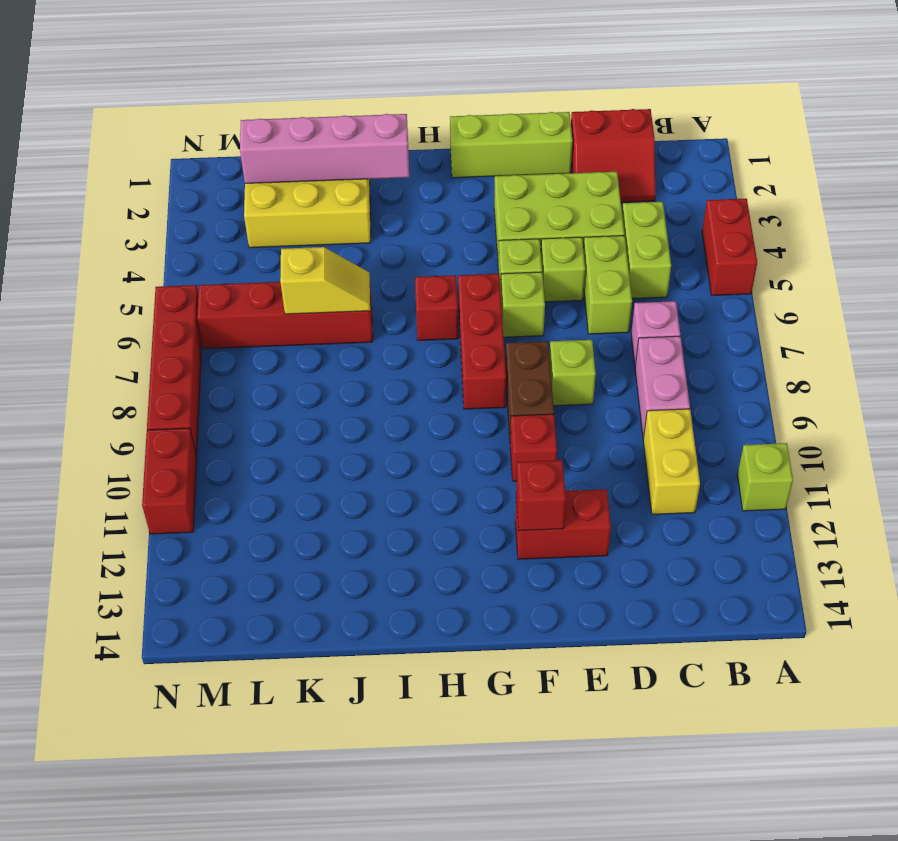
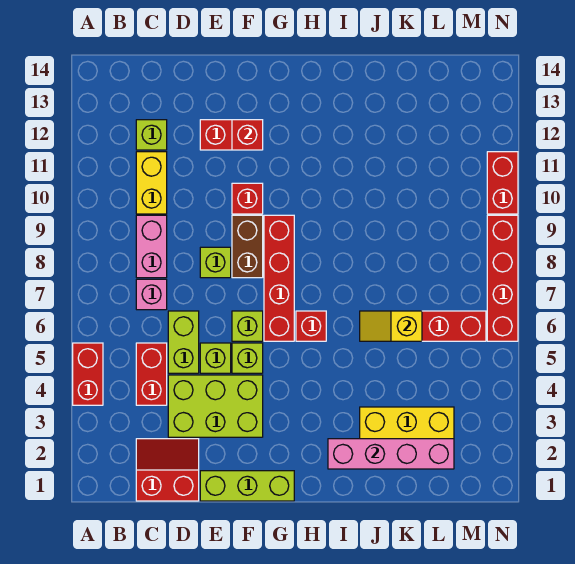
lime 1x1 brick [737,443,793,511] -> lime 1x1 brick moved to [136,120,167,150]
lime 1x2 brick [622,202,671,299] -> red 1x2 brick [136,343,167,405]
red 1x3 brick [458,274,506,409] -> red 1x4 brick [264,215,294,341]

